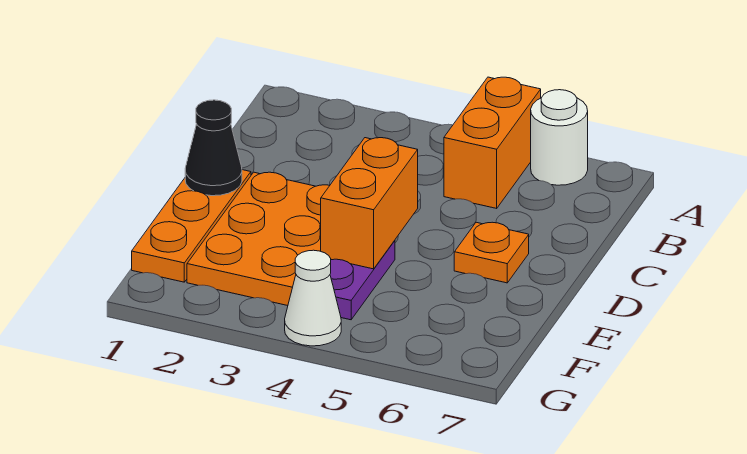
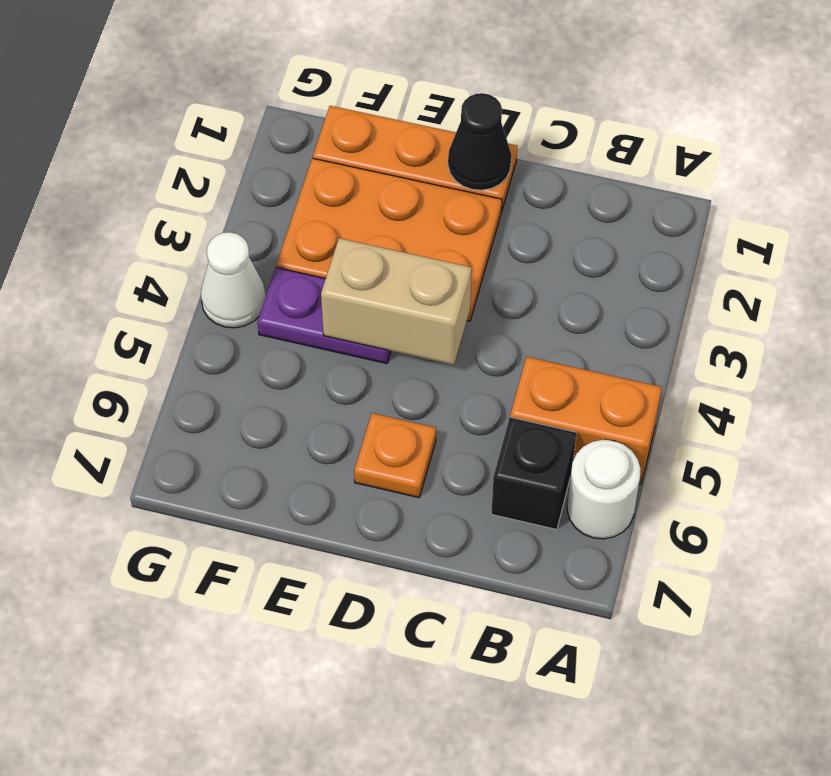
none -> black 1x1 brick [491,417,576,530]
orange 1x2 brick [321,138,418,269] -> tan 1x2 brick [321,238,472,365]

